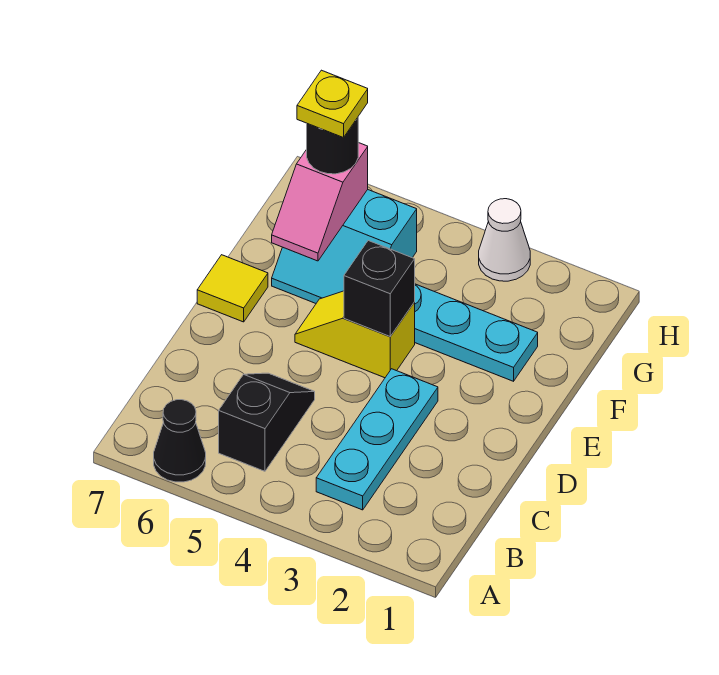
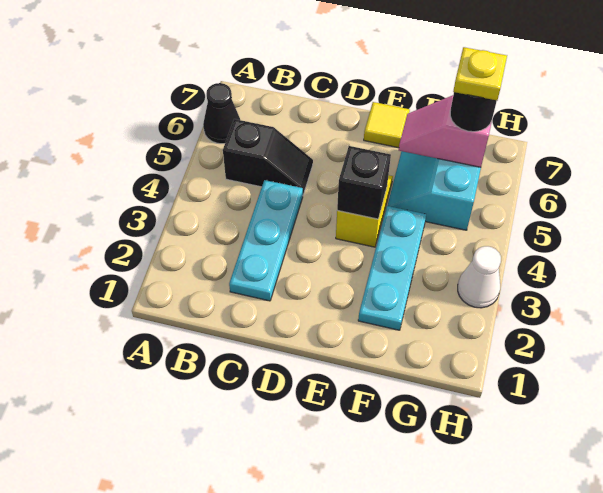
cyan 1x3 plate [316,369,438,510] -> cyan 1x3 plate turned to [229,180,303,301]

